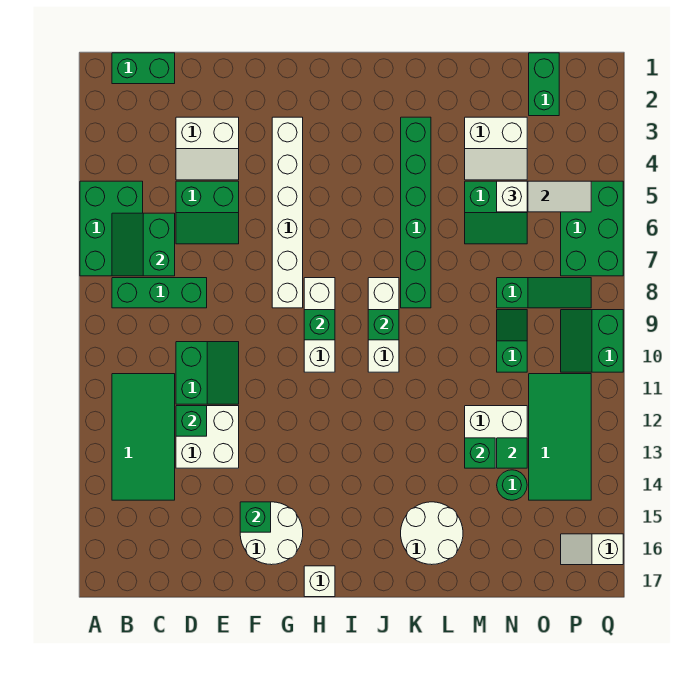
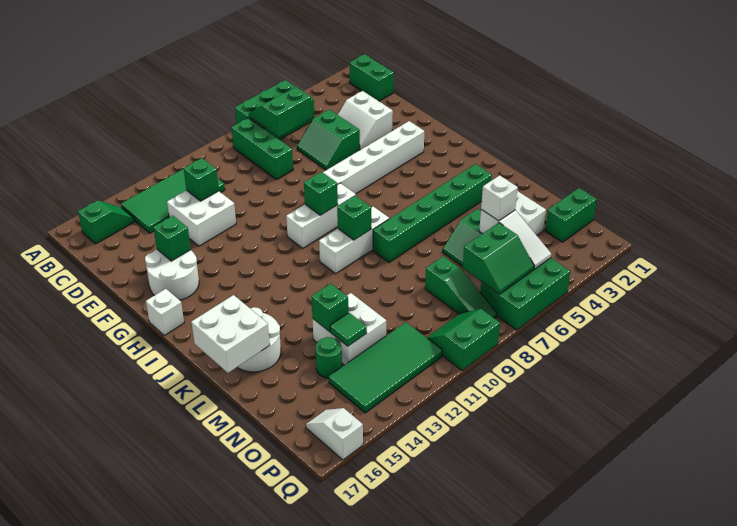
green 2x2 slope [176,342,239,404] -> green 2x2 slope moved to [463,223,534,294]
none -> white 2x2 brick [191,295,270,373]
green 1x2 slope [497,310,527,372] -> green 1x2 slope moved to [78,200,134,244]

